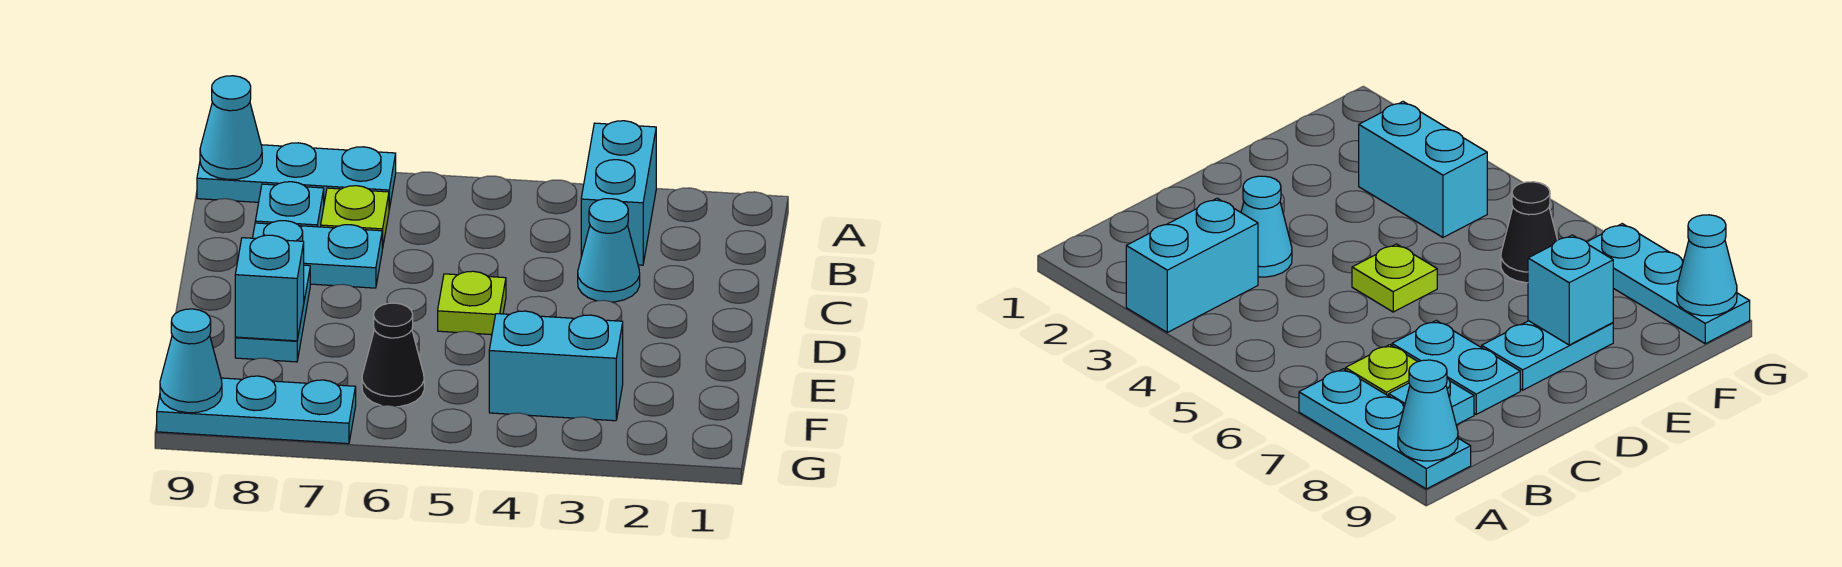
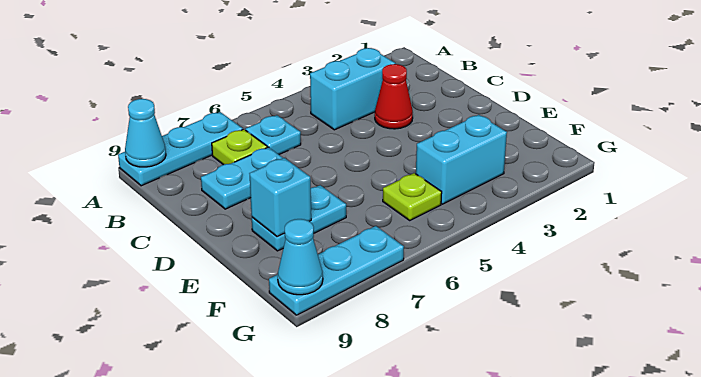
cyan 1x2 brick [581,121,656,265] -> cyan 1x2 brick turned to [310,48,395,130]
cyan 1x1 plate [255,182,324,227] -> cyan 1x1 plate moved to [246,115,301,154]
cyan 1x1 cone [578,199,640,302] -> red 1x1 cone [375,64,413,129]
lime 1x1 plate [438,271,506,335] -> lime 1x1 plate moved to [383,173,442,220]
cyan 1x2 plate [235,265,310,362] -> cyan 1x2 plate turned to [252,185,346,251]
black 1x1 cone [362,303,424,407] -> none

